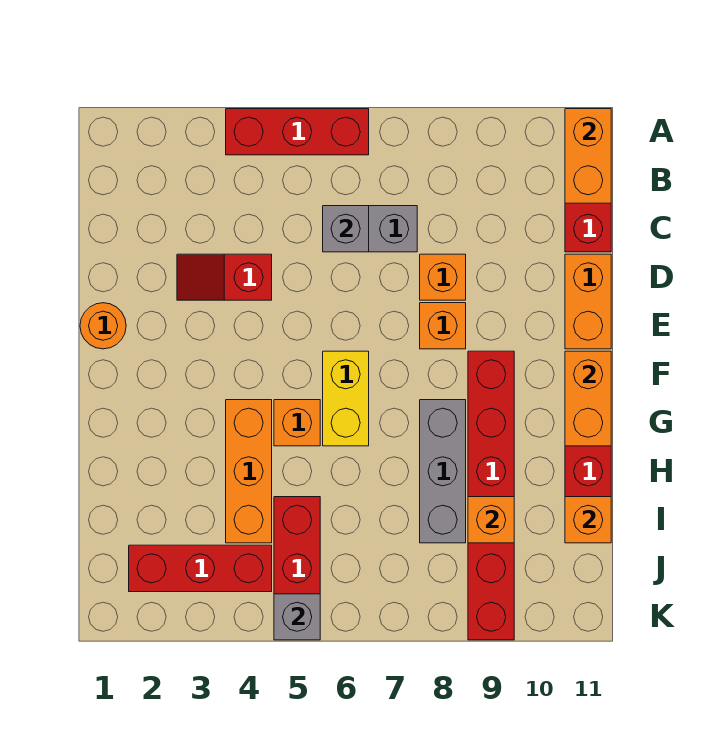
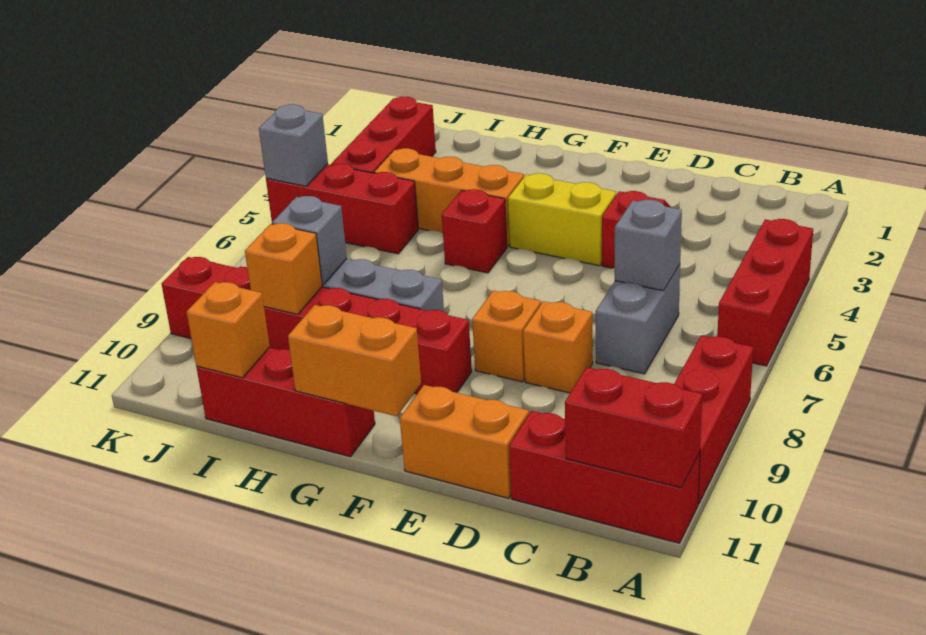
none -> red 1x3 brick [674,335,753,504]
orange 1x2 brick [565,109,611,203] -> red 1x2 brick [565,367,702,488]
orange 1x1 round brick [80,303,126,349] -> none
yellow 1x2 brick [323,351,369,446] -> yellow 1x2 brick moved to [508,173,616,266]
orange 1x1 brick [274,400,320,446] -> red 1x1 brick [442,189,507,273]
none -> grey 1x1 brick [272,196,347,285]

